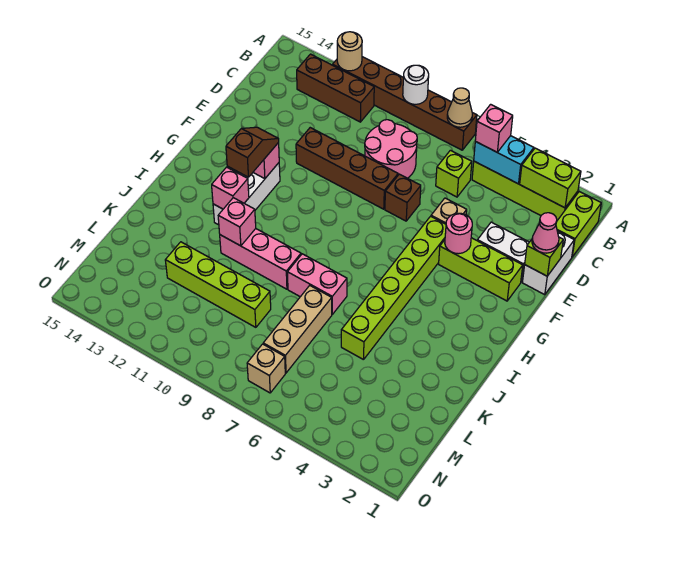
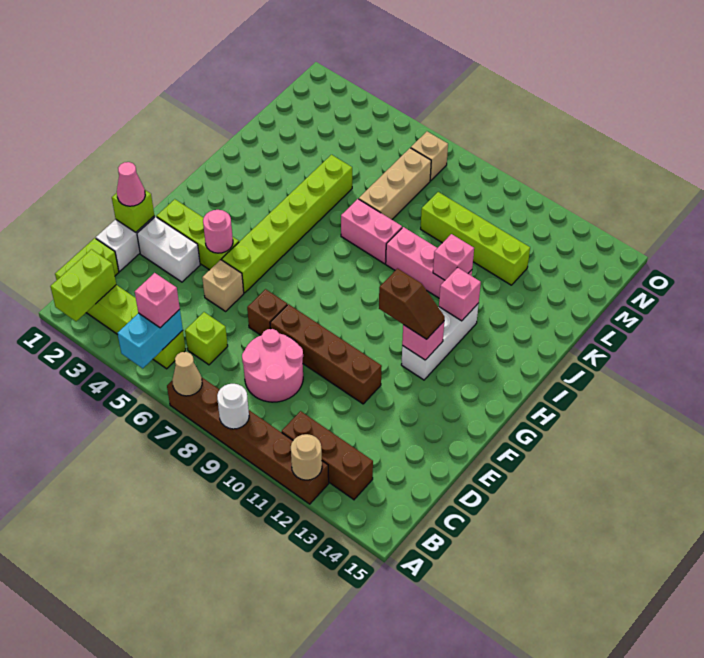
lime 1x2 brick [520,148,581,208] -> lime 1x2 brick turned to [51,249,116,321]
cyan 1x2 brick [474,136,534,184] -> cyan 1x2 brick turned to [117,309,183,368]
brown 1x2 slope [226,127,279,177] -> brown 1x2 slope turned to [379,269,445,339]

